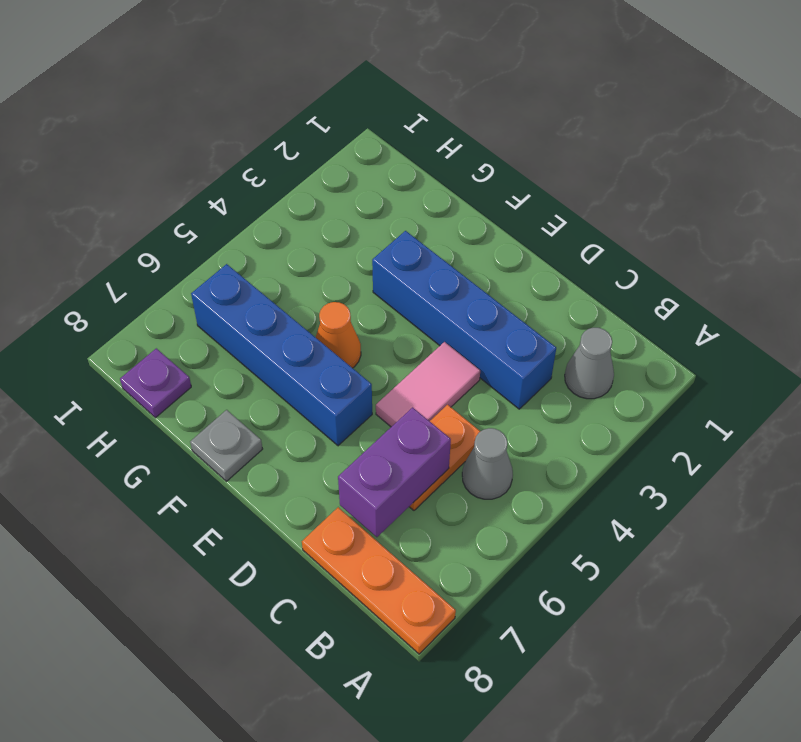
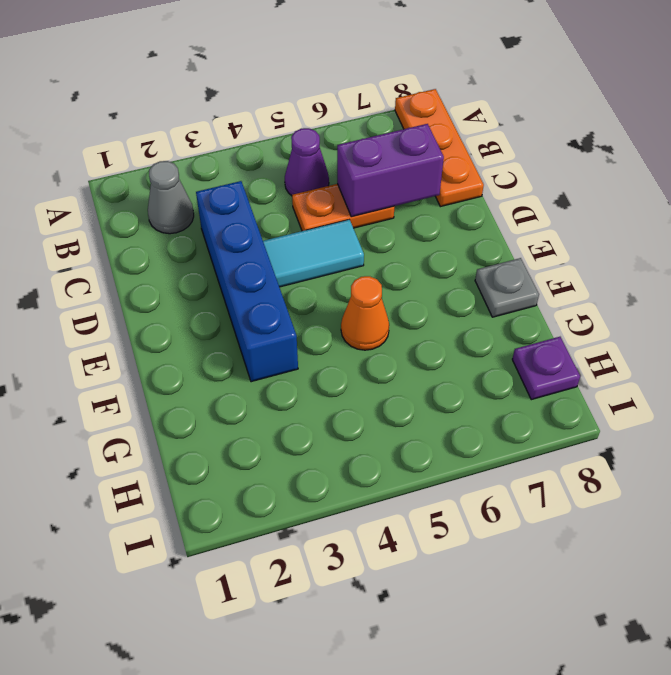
grey 1x1 cone [462,428,513,499] -> purple 1x1 cone [285,128,329,196]
pink 1x2 tile [376,342,480,427] -> cyan 1x2 tile [263,220,364,287]
blue 1x4 brick [191,264,372,446] -> none

